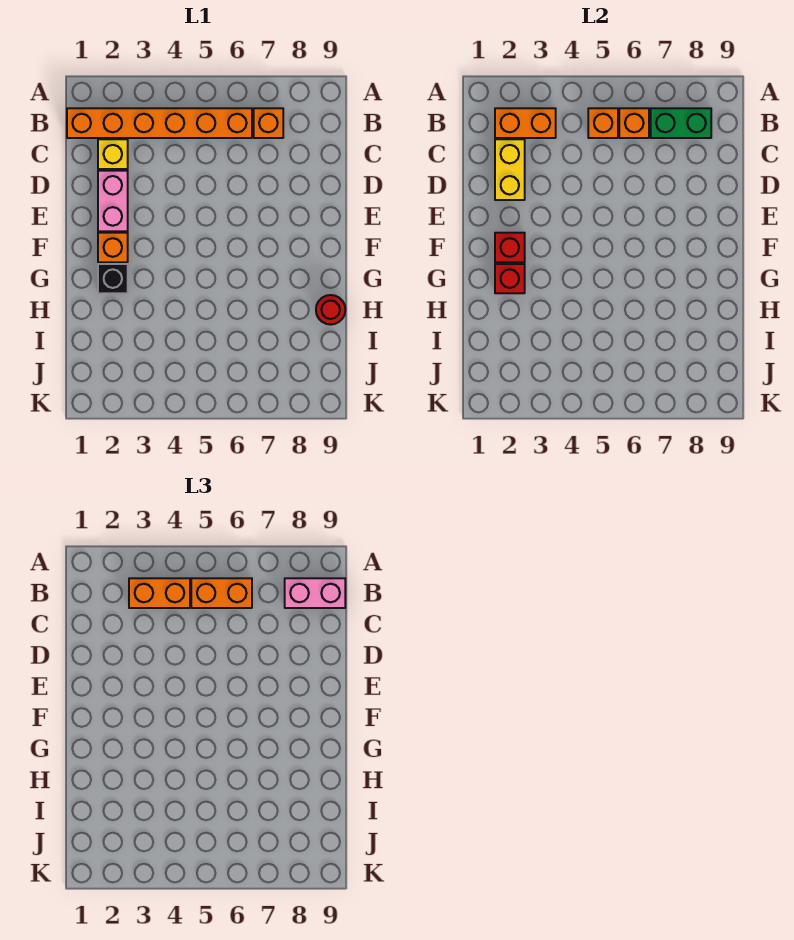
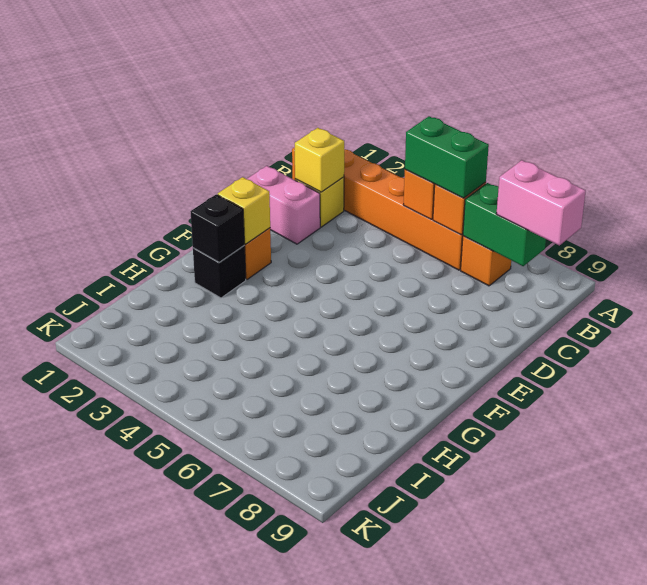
orange 1x2 brick [495,108,556,138] -> none
orange 1x2 brick [129,578,190,608] -> none
orange 1x2 brick [191,578,252,608] -> green 1x2 brick [405,116,489,198]
yellow 1x2 brick [495,139,525,200] -> yellow 1x1 brick [295,128,344,192]
pink 1x2 brick [98,171,128,231] -> pink 1x2 brick turned to [247,166,320,244]
red 1x1 brick [495,233,525,262] -> yellow 1x1 brick [218,177,270,244]
red 1x1 brick [495,264,525,293] -> black 1x1 brick [190,194,244,262]
red 1x1 round brick [316,295,345,325] -> none

